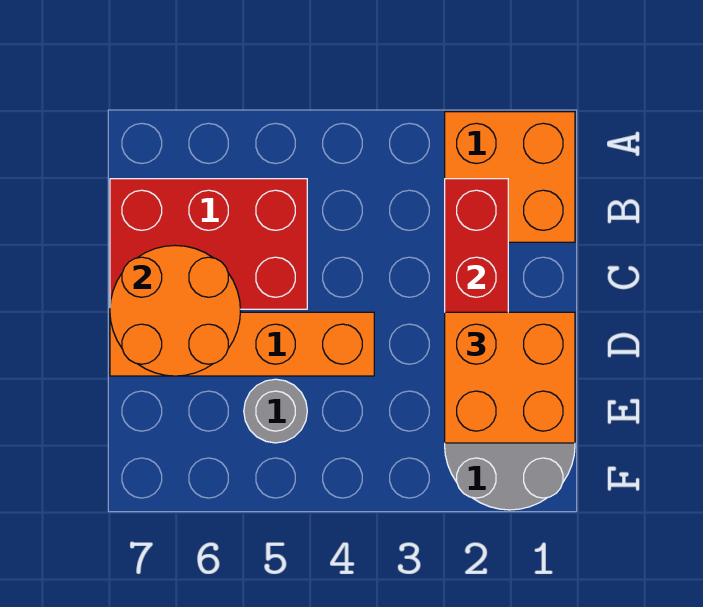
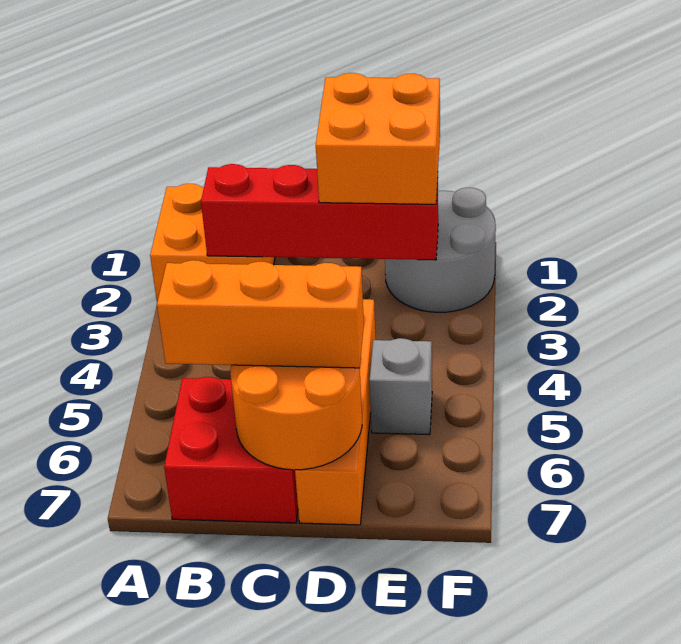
red 2x3 brick [110,179,307,309] -> red 2x2 brick [164,377,298,523]
none -> orange 1x3 brick [157,260,364,368]
grey 1x1 round brick [244,379,307,443] -> grey 1x1 brick [370,338,432,435]

